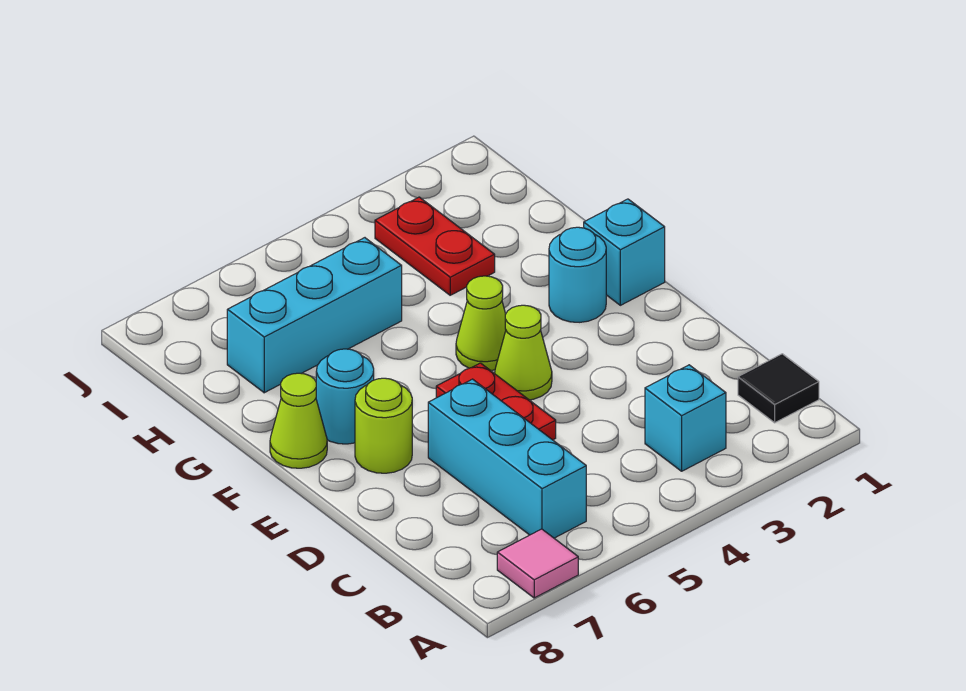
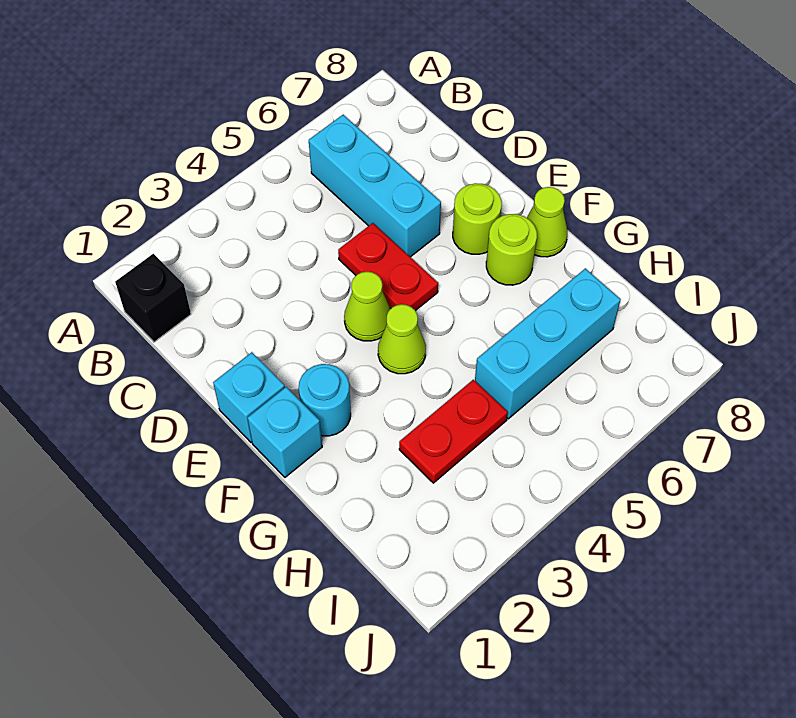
pink 1x1 tile [497,529,578,598] -> none
black 1x1 tile [738,354,819,423] -> black 1x1 brick [115,254,191,342]
cyan 1x1 brick [645,365,726,471] -> cyan 1x1 brick moved to [213,352,285,442]
cyan 1x1 round brick [316,349,374,444] -> lime 1x1 round brick [486,214,537,285]
red 1x2 plate [375,197,495,295] -> red 1x2 plate turned to [399,380,508,483]

